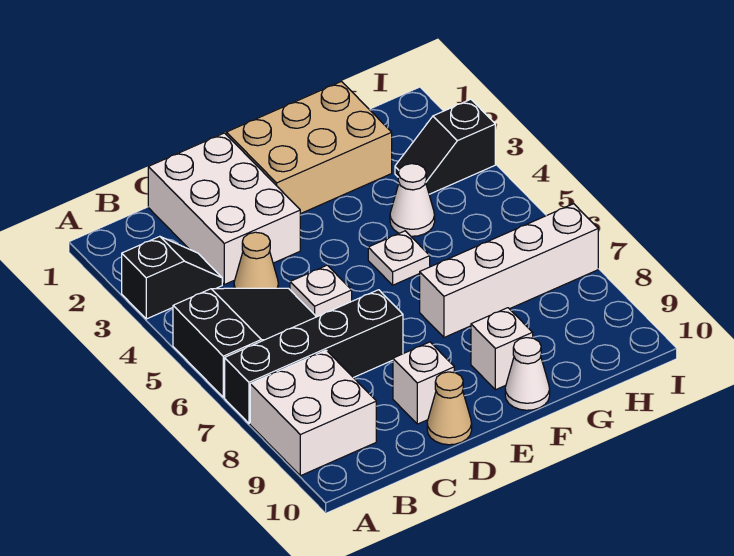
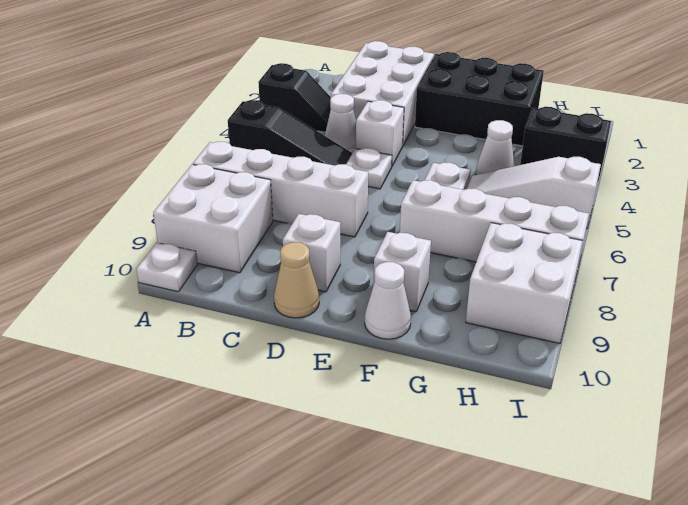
black 2x3 slope [173,288,316,397] -> black 1x3 slope [228,100,352,165]
black 1x4 brick [225,290,403,423] -> white 1x4 brick [193,142,368,237]
none -> white 1x1 plate [136,243,197,292]
tan 1x1 cone [234,232,278,288] -> white 1x1 cone [325,94,356,153]
none -> white 1x1 brick [356,100,404,167]
tan 2x3 brick [226,82,392,214] -> black 2x3 brick [415,52,544,146]
none -> white 1x3 slope [467,157,601,229]
black 1x2 slope [395,99,495,194] -> black 1x2 brick [520,107,611,181]
none -> white 2x2 brick [466,223,583,343]

